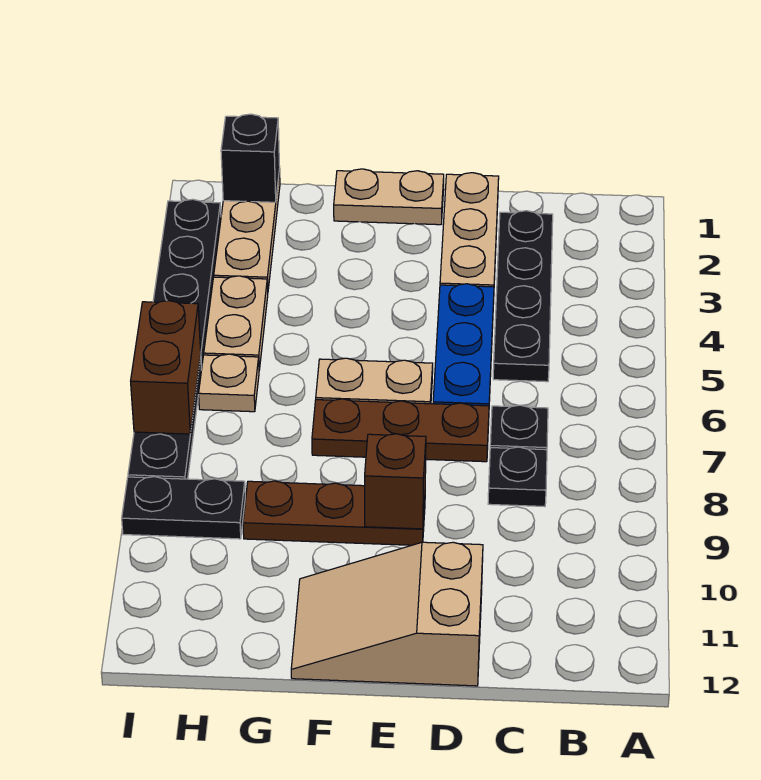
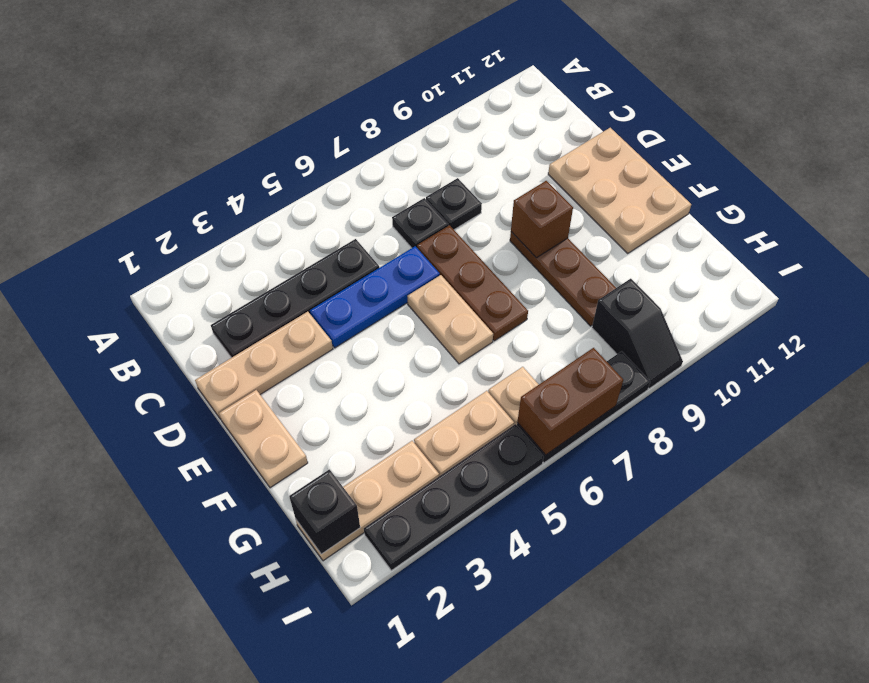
tan 2x3 slope [291,542,483,686] -> tan 2x3 plate [548,128,691,253]
black 1x2 plate [122,477,245,539] -> black 1x2 slope [592,279,683,388]

